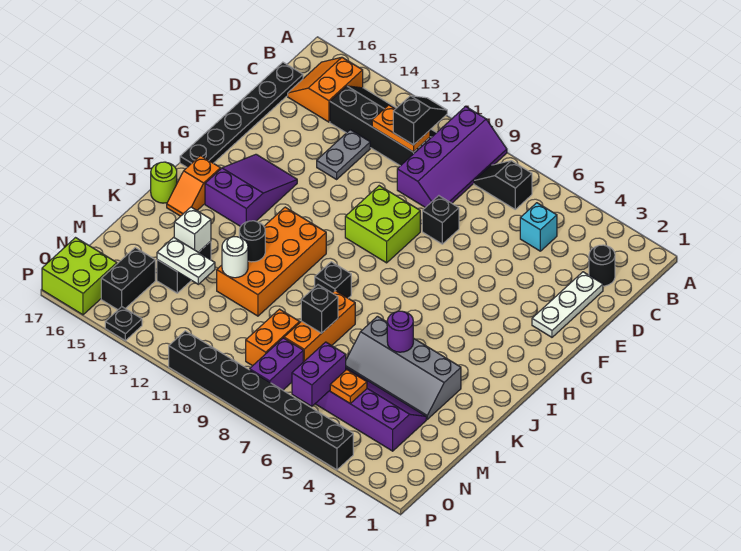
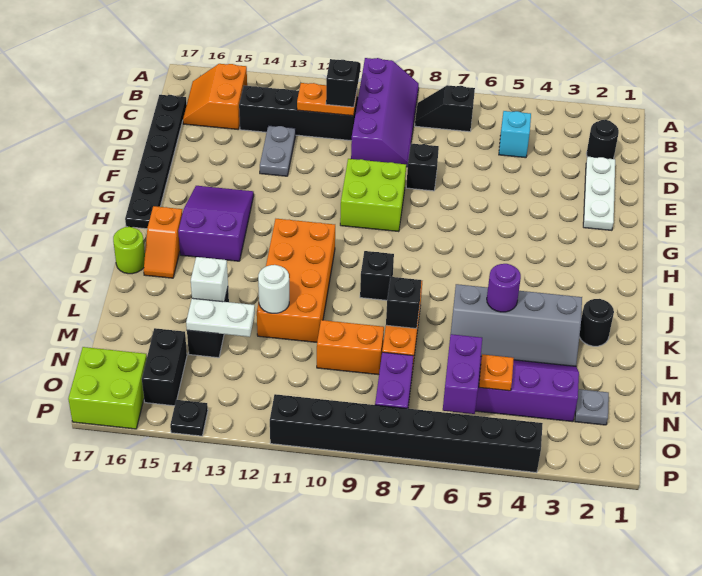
black 1x1 round brick [239,221,265,262] -> black 1x1 round brick moved to [579,299,614,346]
orange 1x2 brick [246,309,300,366] -> orange 1x2 brick turned to [317,320,384,375]
none -> grey 1x1 plate [575,389,609,425]

